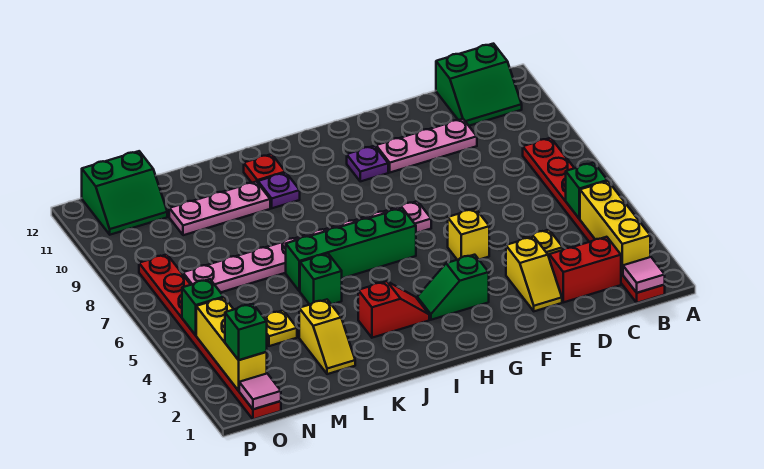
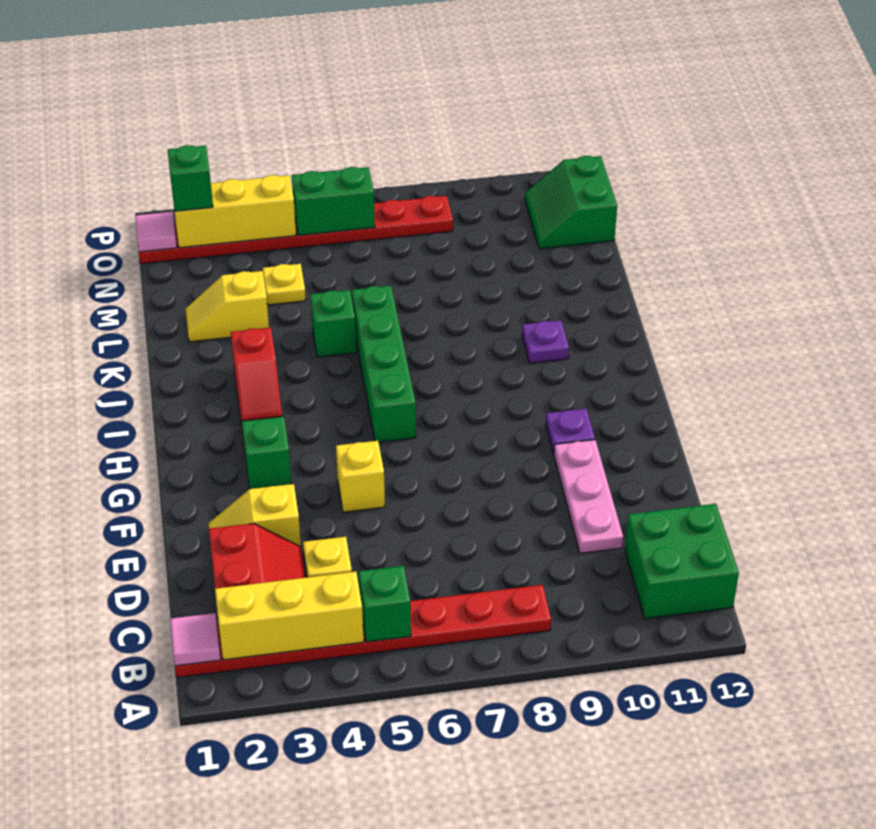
green 2x2 slope [436,44,522,126] -> green 2x2 brick [625,504,739,619]
pink 1x8 plate [183,201,431,292] -> none
red 1x1 plate [244,154,285,183] -> none
pink 1x3 plate [169,182,270,235] -> none
green 1x1 brick [182,279,224,335] -> green 1x2 brick [292,167,375,235]

